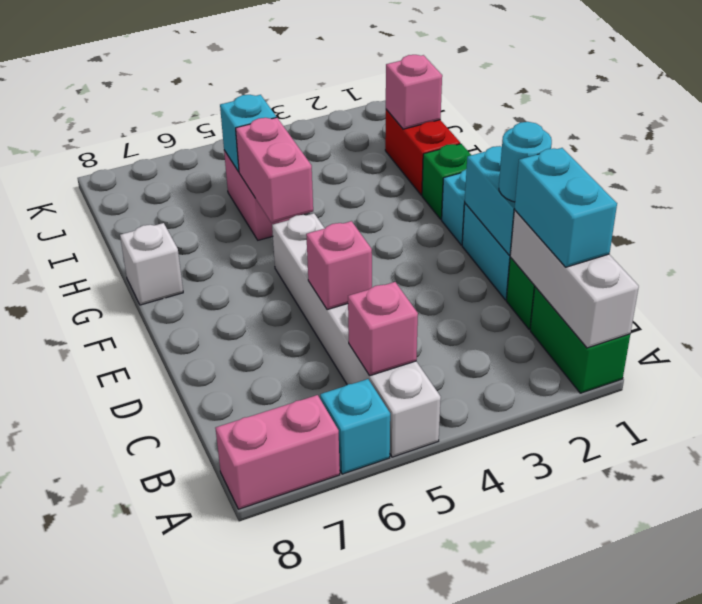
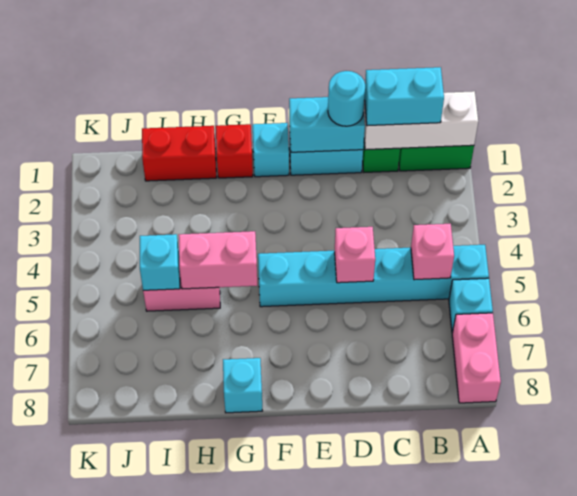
white 1x6 brick [272,213,441,457] -> cyan 1x6 brick [258,245,489,307]
green 1x1 brick [422,144,471,219] -> red 1x1 brick [216,124,253,178]
white 1x1 brick [120,223,183,305] -> cyan 1x1 brick [223,358,262,413]
pink 1x1 brick [386,55,442,129] -> none

